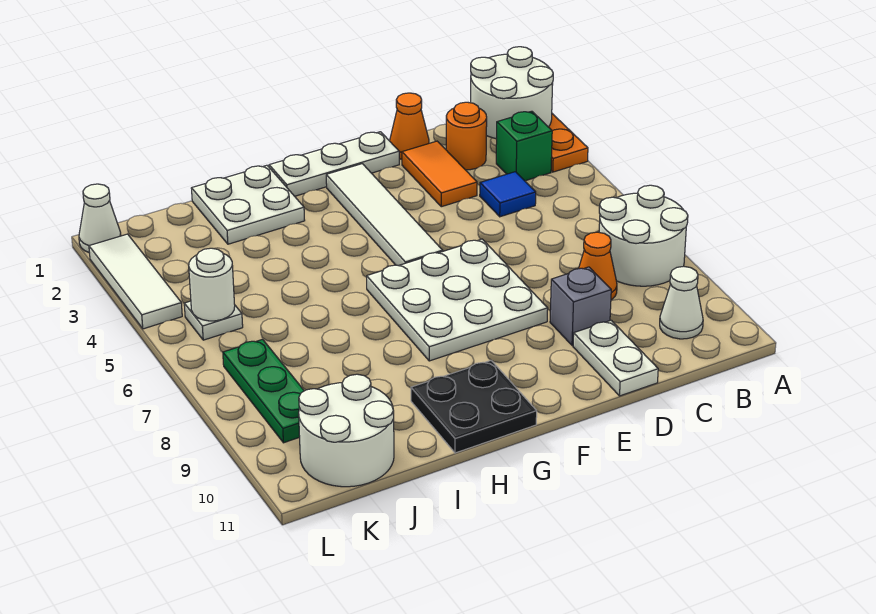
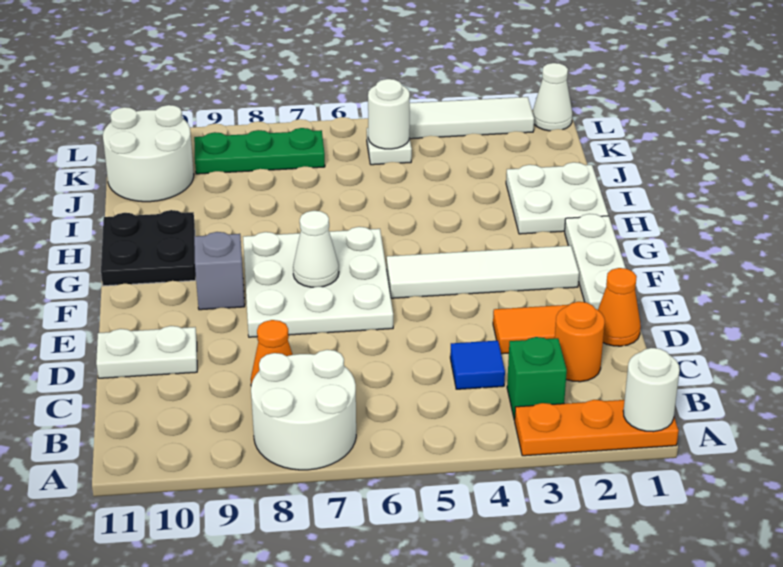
white 2x2 round brick [471,47,553,139] -> white 1x1 round brick [623,348,680,432]
white 1x1 cone [660,266,703,339] -> white 1x1 cone moved to [293,211,339,287]
grey 1x1 brick [550,267,611,346] -> grey 1x1 brick moved to [194,232,245,310]

